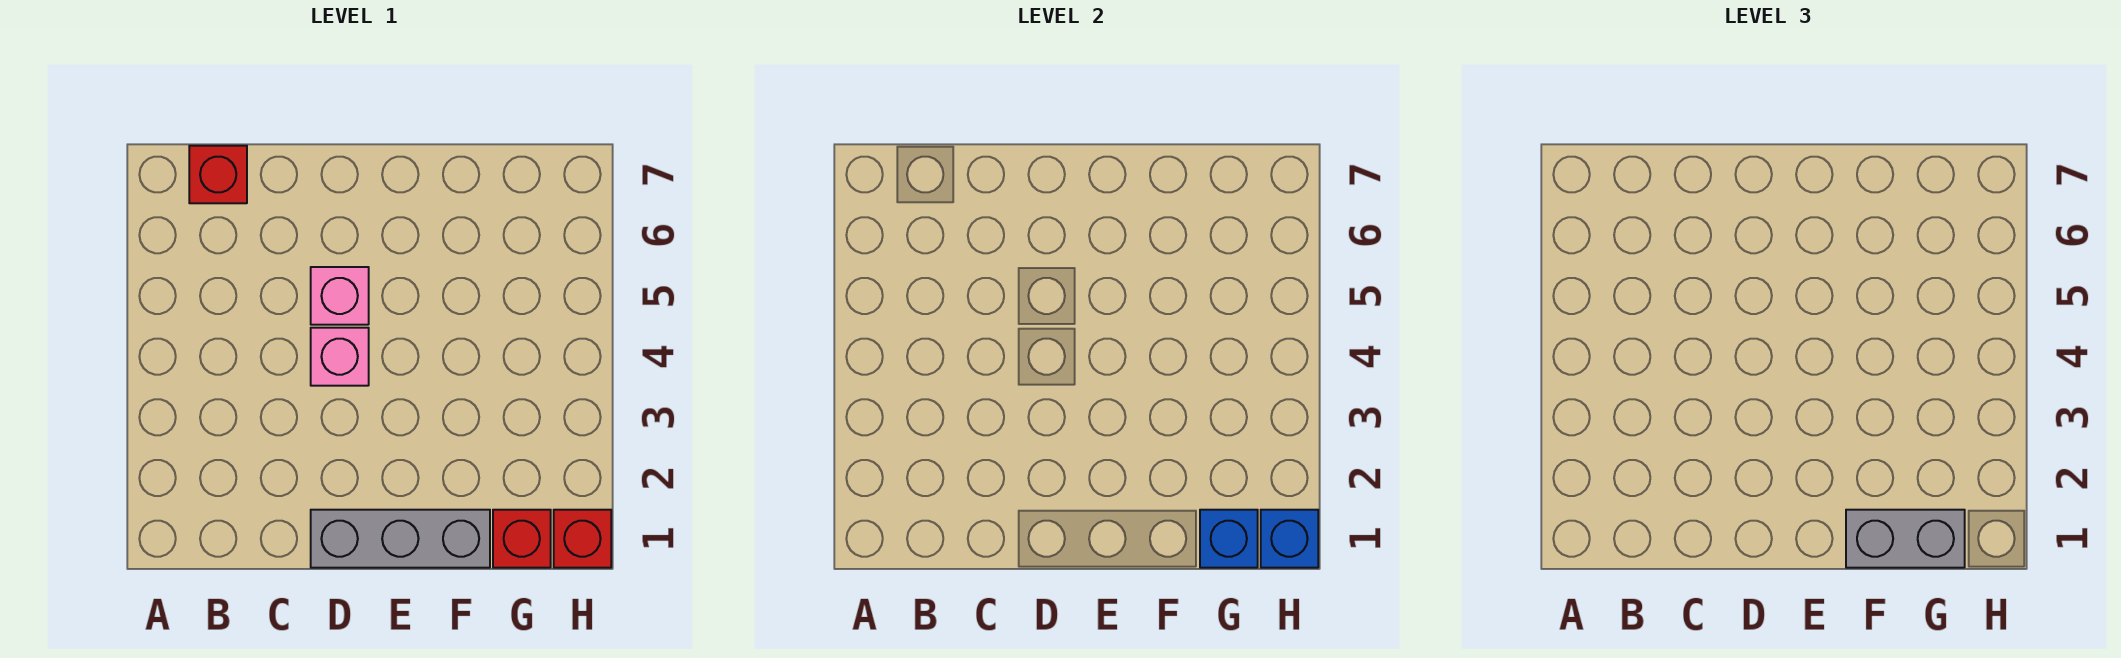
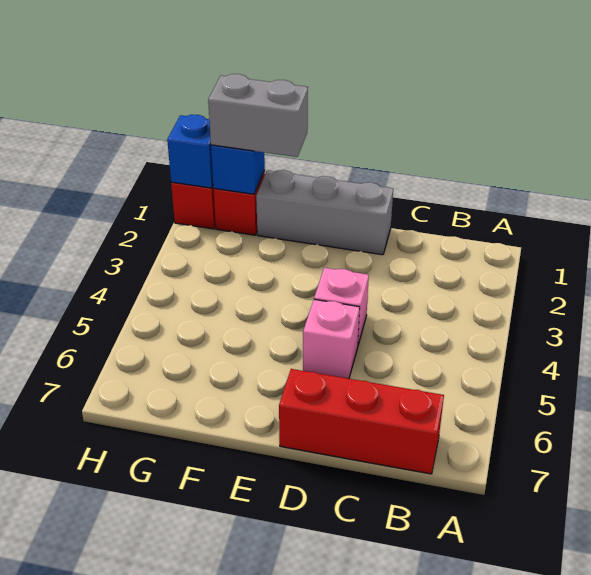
red 1x1 brick [189,146,247,203] -> red 1x3 brick [279,369,444,474]

